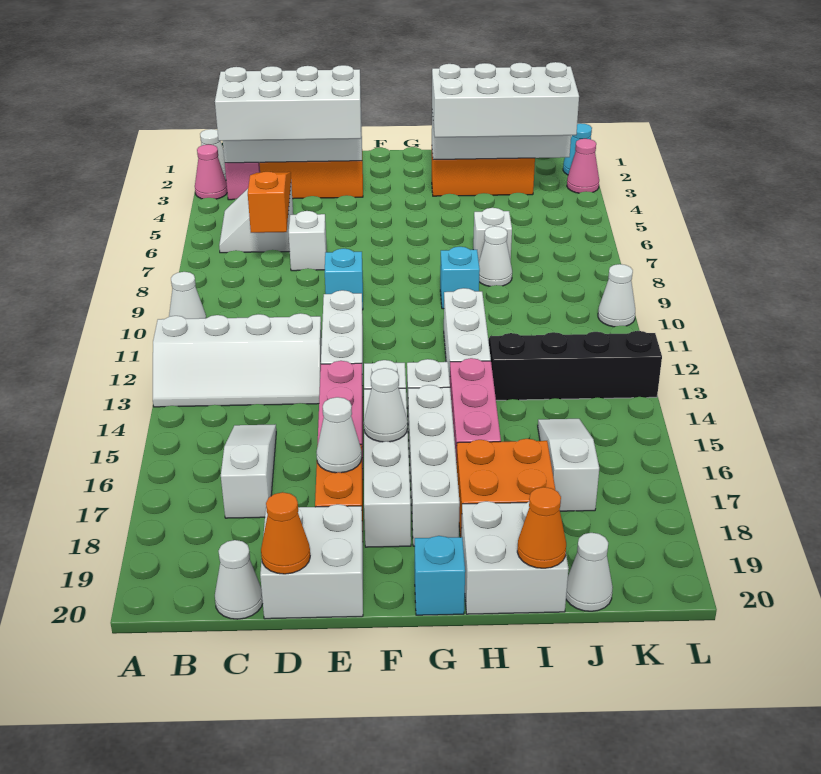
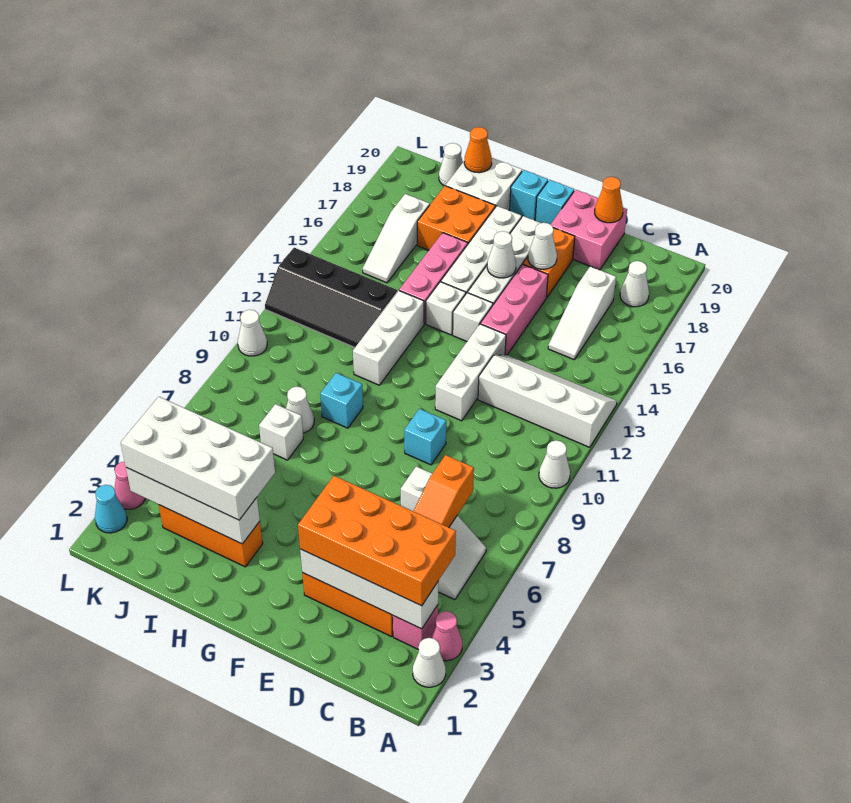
white 2x4 brick [215,65,361,141] -> orange 2x4 brick [298,476,456,606]
white 1x1 cone [215,540,263,619] -> white 1x1 cone moved to [620,261,649,307]
white 2x2 brick [260,504,363,619] -> pink 2x2 brick [551,190,627,270]
none -> cyan 1x1 brick [535,180,574,225]

